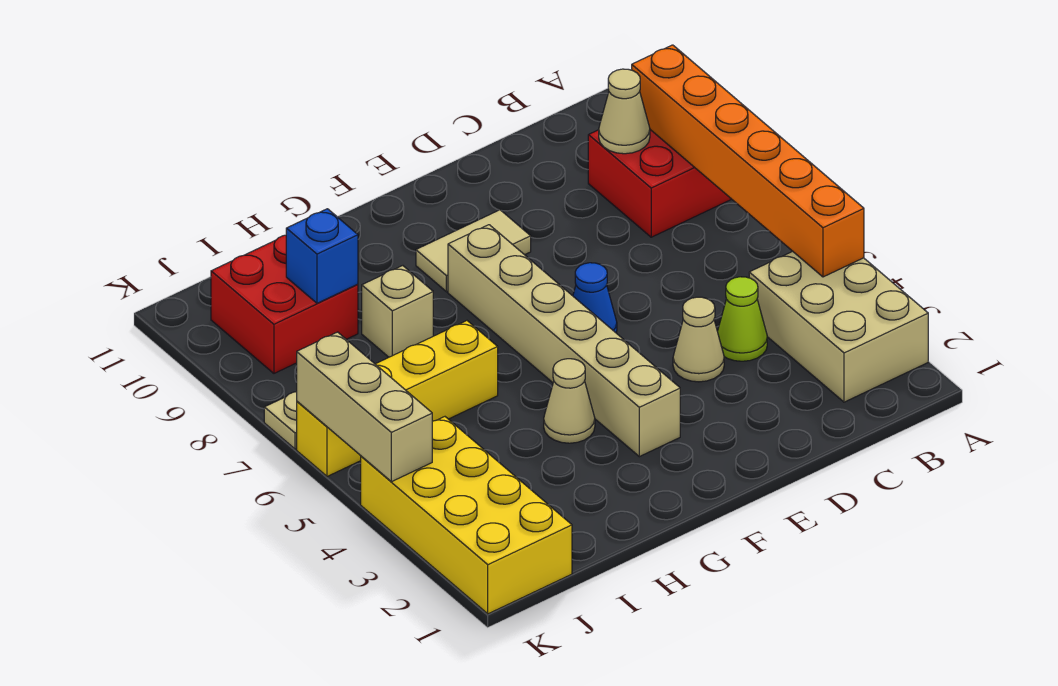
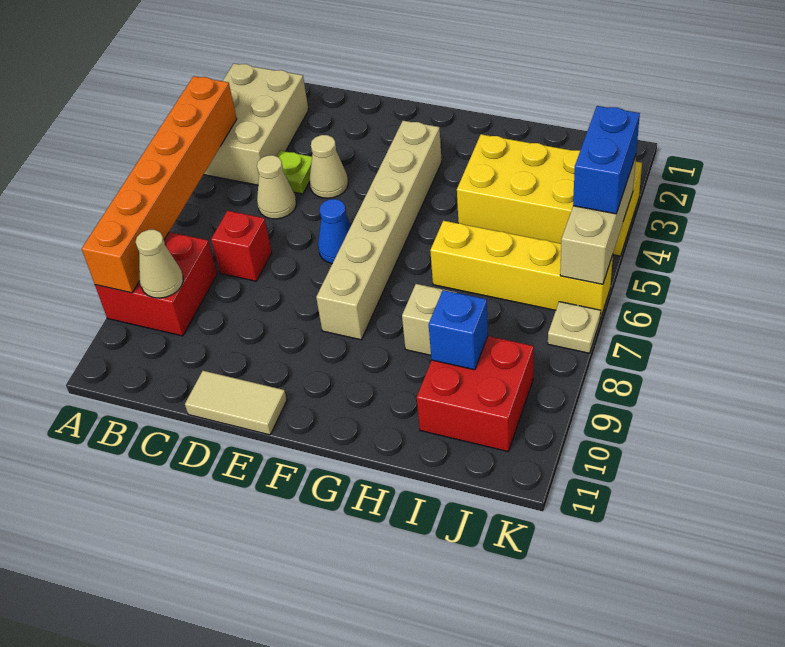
lime 1x1 cone [718,277,767,361] -> lime 1x1 plate [277,151,312,194]
none -> red 1x1 brick [211,211,272,281]
tan 1x2 tile [416,210,531,292] -> tan 1x2 tile moved to [185,371,287,435]
tan 1x1 cone [544,359,595,443] -> tan 1x1 cone moved to [257,155,296,219]
yellow 2x4 brick [361,417,572,614] -> yellow 2x4 brick turned to [457,134,642,256]
none -> blue 1x2 brick [573,106,640,214]

